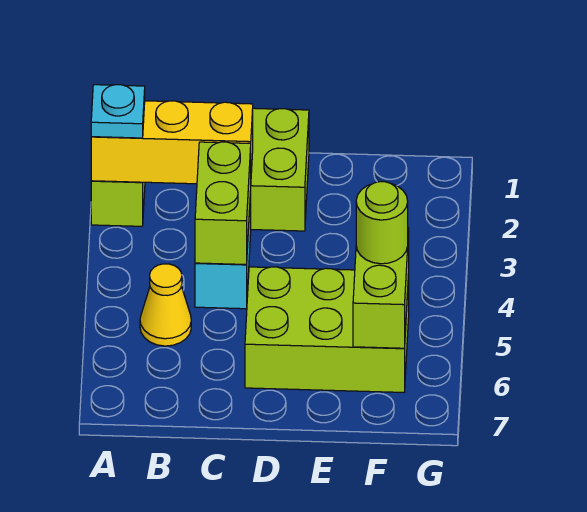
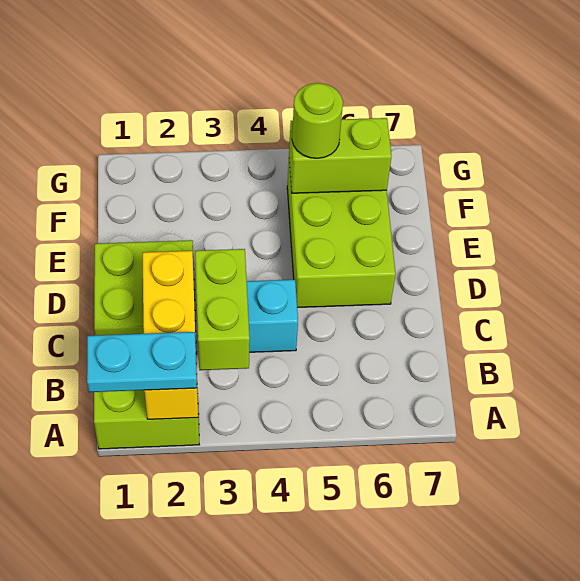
cyan 1x1 plate [91,85,145,138] -> cyan 1x2 plate [87,332,197,392]
yellow 1x1 cone [140,264,191,346] -> none
lime 1x2 brick [195,142,251,265] -> lime 1x2 brick turned to [195,249,250,370]

